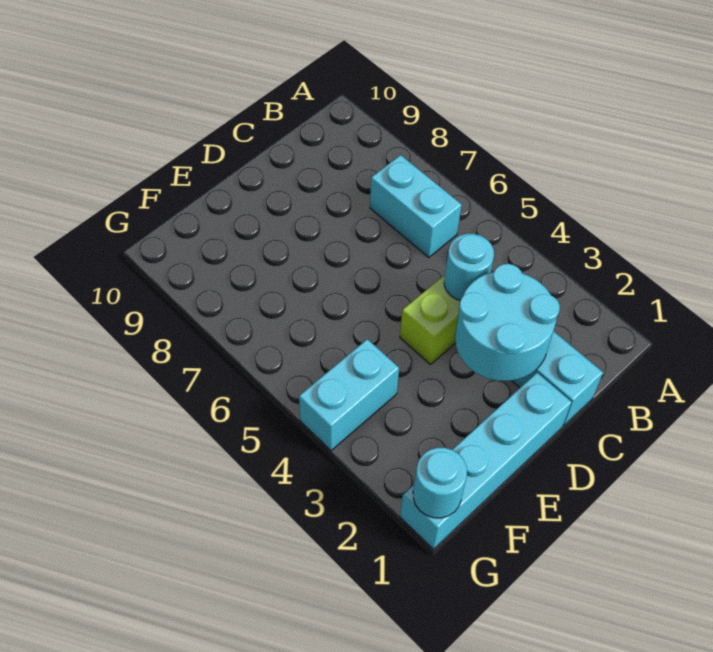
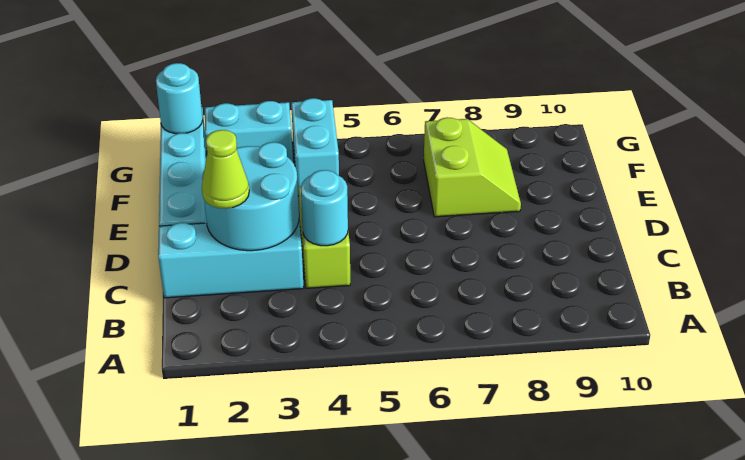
cyan 1x2 brick [370,155,462,258] -> cyan 1x2 brick moved to [205,101,293,162]
none -> lime 1x1 cone [202,130,249,209]
none -> lime 2x2 slope [424,117,521,217]

